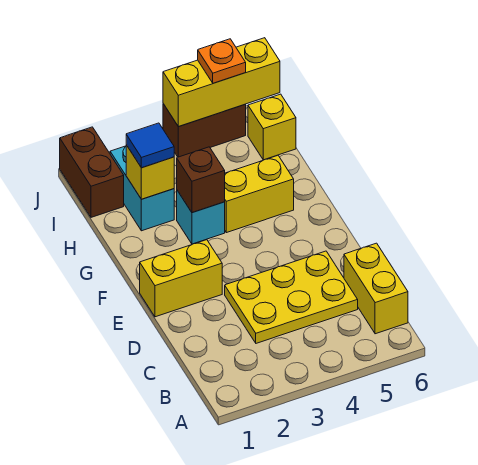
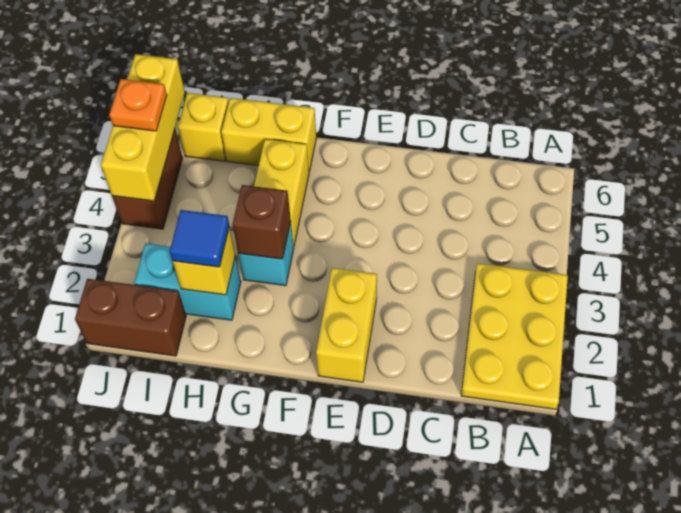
yellow 1x2 brick [344,243,408,334] -> yellow 1x2 brick moved to [221,98,316,171]
yellow 2x3 plate [225,251,358,343] -> yellow 2x3 plate moved to [461,263,568,409]

